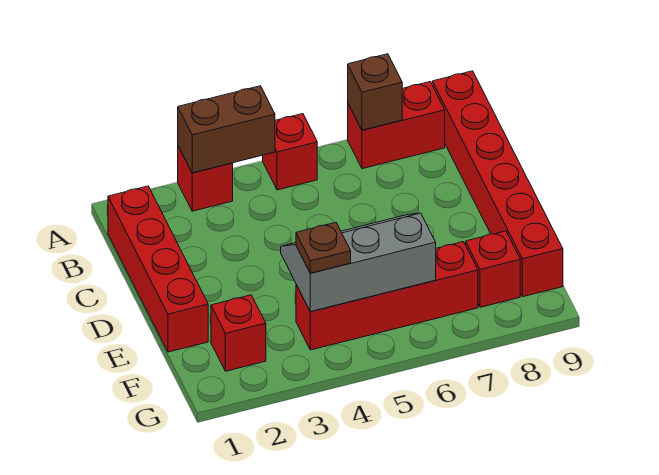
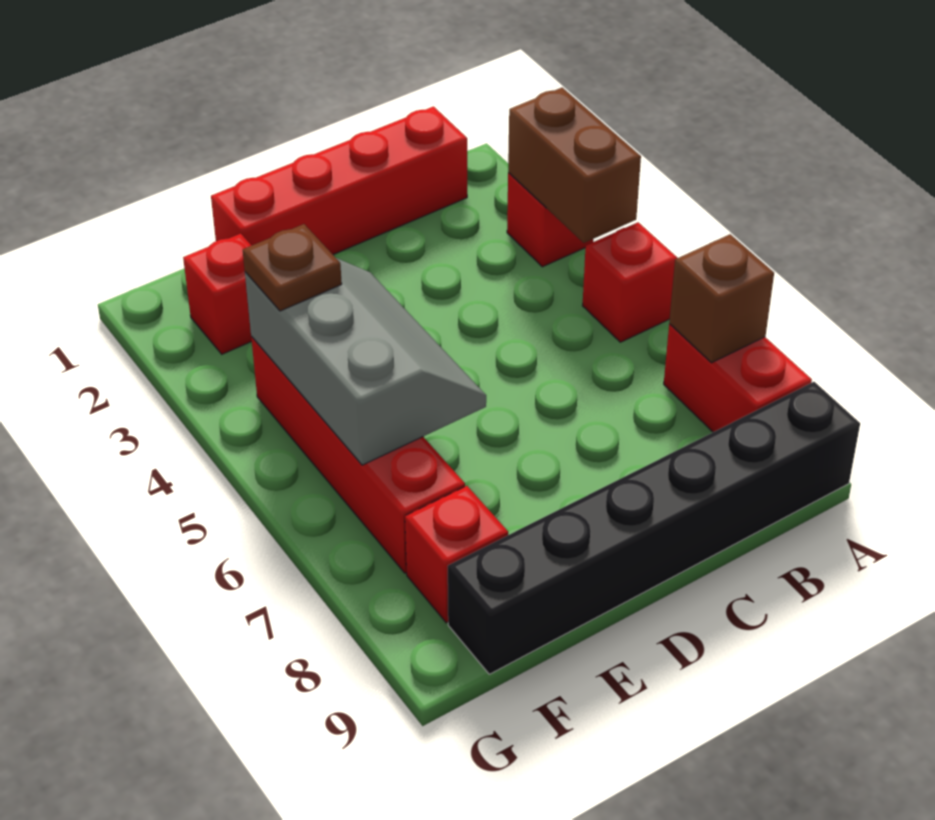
red 1x6 brick [432,71,563,297] -> black 1x6 brick [448,382,860,674]

